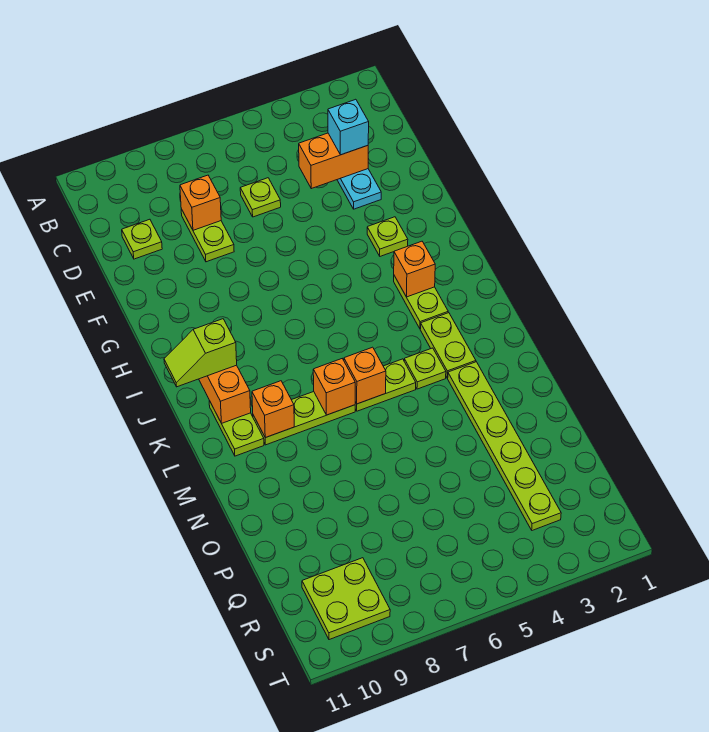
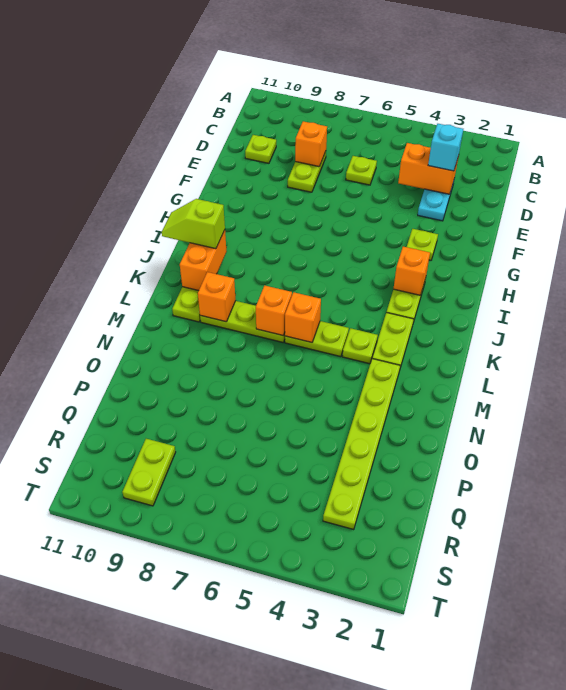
lime 2x2 plate [302,558,390,640] -> lime 1x2 plate [122,439,176,506]

